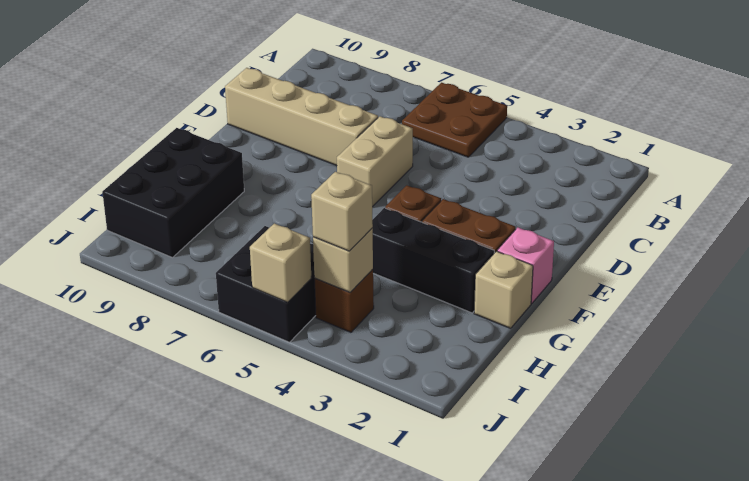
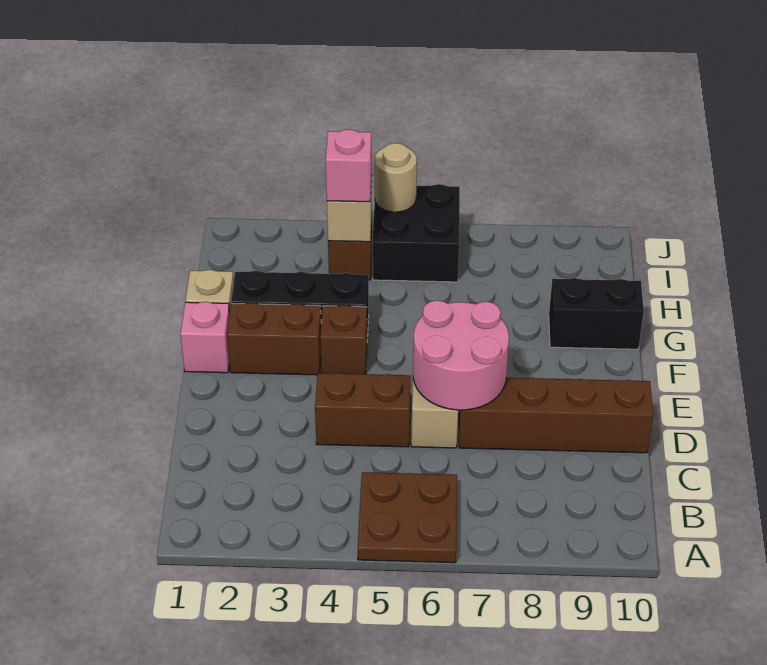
none -> brown 1x2 brick [315,373,411,447]
none -> pink 2x2 round brick [413,300,509,410]
tan 1x4 brick [225,68,378,166] -> brown 1x4 brick [459,378,653,453]
black 2x3 brick [102,128,244,258] -> black 1x2 brick [549,278,644,349]
tan 1x1 brick [311,172,373,251] -> pink 1x1 brick [326,129,372,202]
tan 1x1 brick [250,223,311,302] -> tan 1x1 round brick [375,143,417,212]

